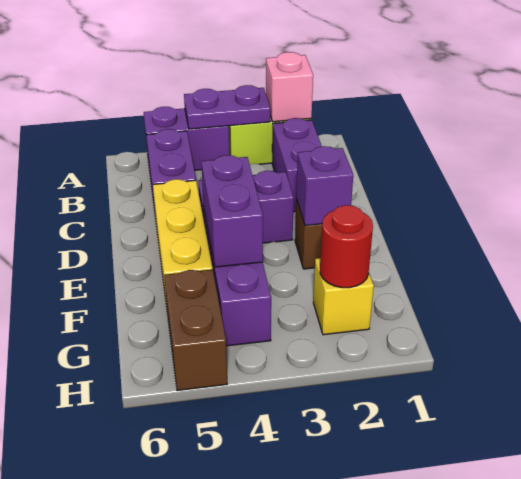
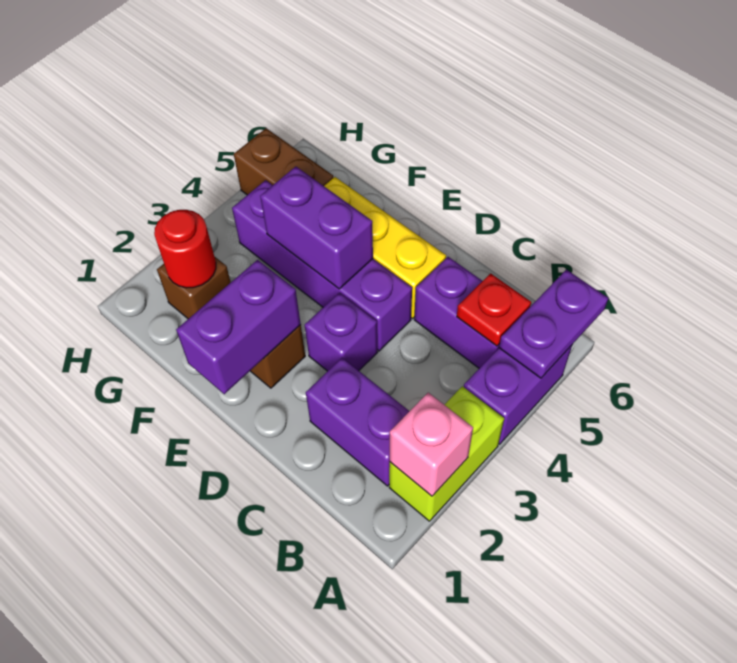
purple 1x2 plate [184,85,270,129] -> purple 1x2 plate moved to [499,270,608,378]
none -> red 1x1 plate [457,273,531,346]
purple 1x1 brick [296,146,353,226] -> purple 1x2 brick [176,260,301,394]
yellow 1x1 brick [313,258,374,335] -> brown 1x1 brick [157,257,231,319]

